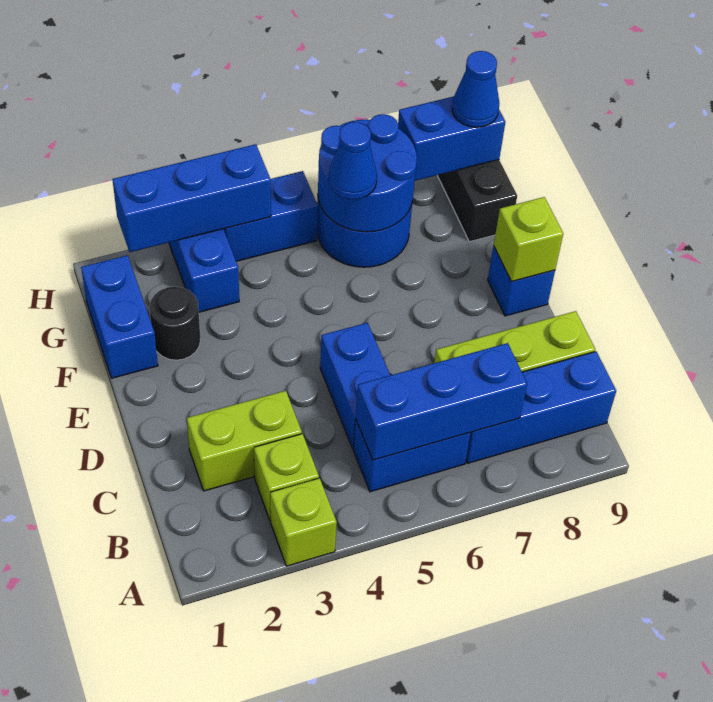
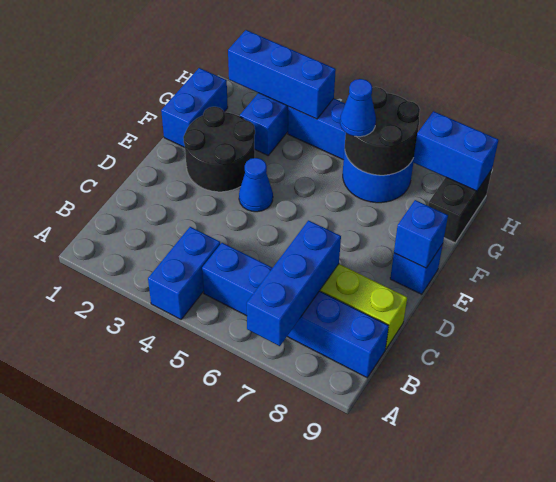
lime 1x1 brick [270,478,337,566] -> none
lime 1x1 brick [254,434,319,521] -> none
blue 1x3 brick [356,343,527,460] -> blue 1x3 brick turned to [247,220,341,346]
lime 1x2 brick [187,391,302,491] -> none
blue 1x2 brick [320,323,390,448] -> blue 1x2 brick moved to [148,227,220,319]
lime 1x1 brick [494,197,563,282] -> blue 1x1 brick [394,200,448,268]
black 1x1 round brick [149,287,201,360] -> black 2x2 round brick [183,107,255,192]
blue 2x2 round brick [318,114,417,232] -> black 2x2 round brick [345,87,420,175]
blue 1x1 cone [452,51,500,127] -> blue 1x1 cone moved to [239,158,273,212]

